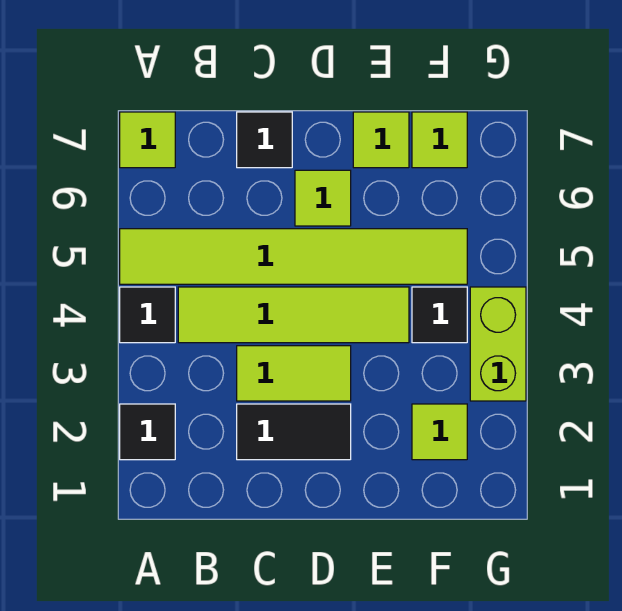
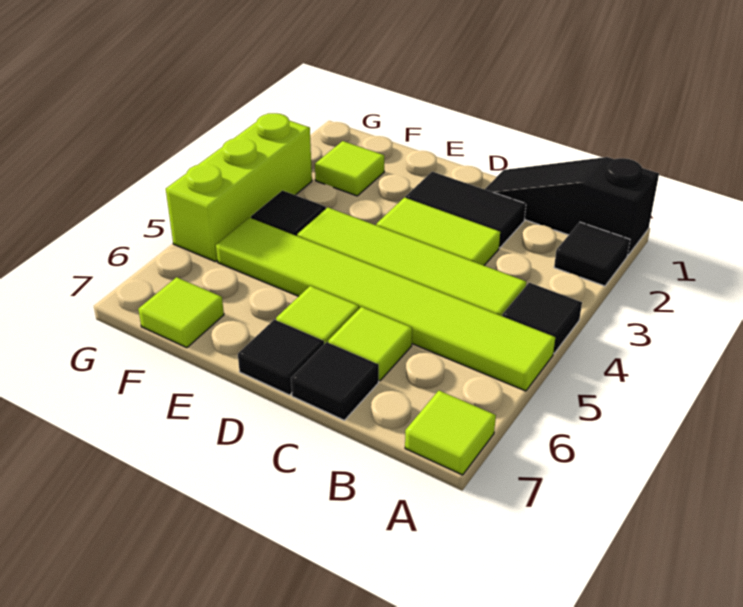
none -> black 1x3 slope [485,157,659,256]
none -> black 1x1 tile [238,319,324,395]
lime 1x1 tile [353,112,409,168] -> lime 1x1 tile moved to [328,307,412,381]
lime 1x2 brick [470,287,526,401] -> lime 1x3 brick [166,113,312,262]

